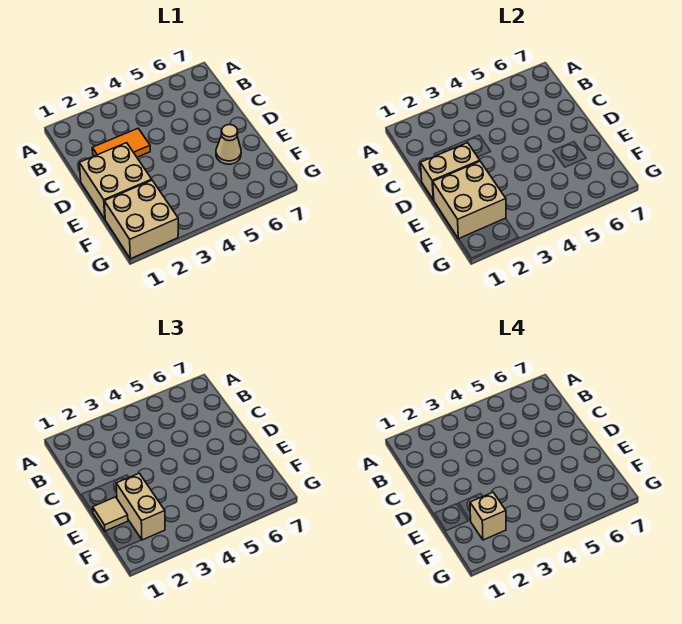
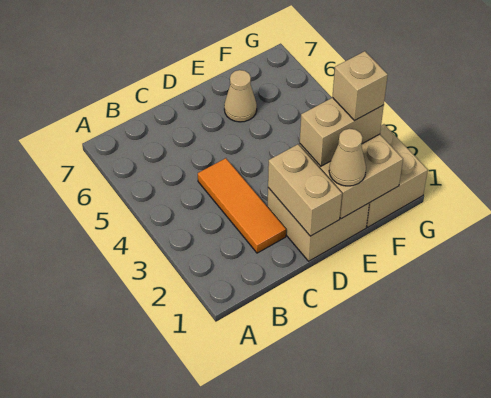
orange 1x2 tile [92,129,150,157] -> orange 1x3 tile [198,158,286,253]
tan 1x1 tile [93,497,128,531] -> tan 1x1 cone [329,129,366,186]

